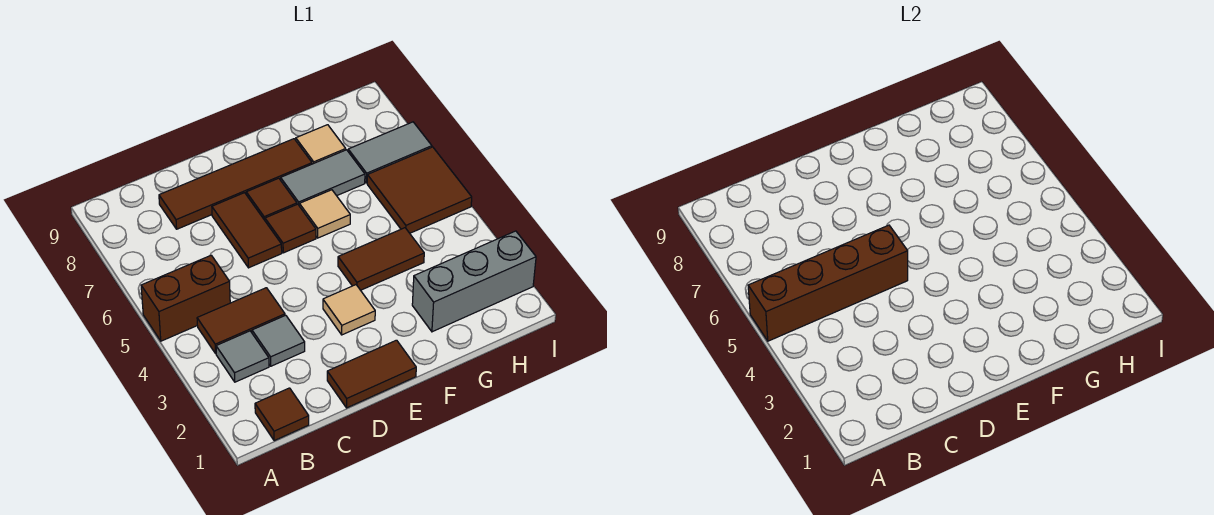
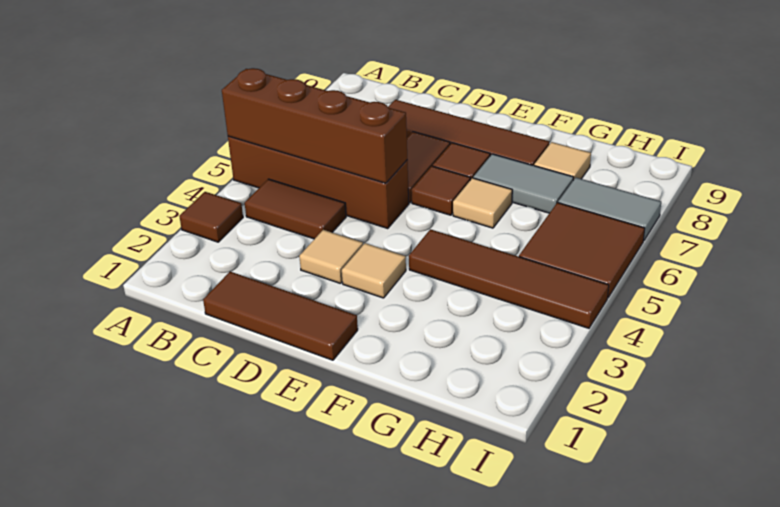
brown 1x2 brick [141,255,230,341] -> brown 1x4 brick [228,136,409,229]
brown 1x1 tile [255,388,309,441] -> brown 1x1 tile moved to [179,192,243,242]
grey 1x1 tile [216,331,269,382] -> none
grey 1x1 tile [252,315,305,366] -> none
brown 1x2 tile [327,340,416,408] -> brown 1x3 tile [203,272,358,360]
none -> tan 1x1 tile [299,230,363,284]
brown 1x2 tile [338,228,424,290] -> brown 1x4 tile [409,229,609,328]
grey 1x3 brick [412,231,536,332] -> none

